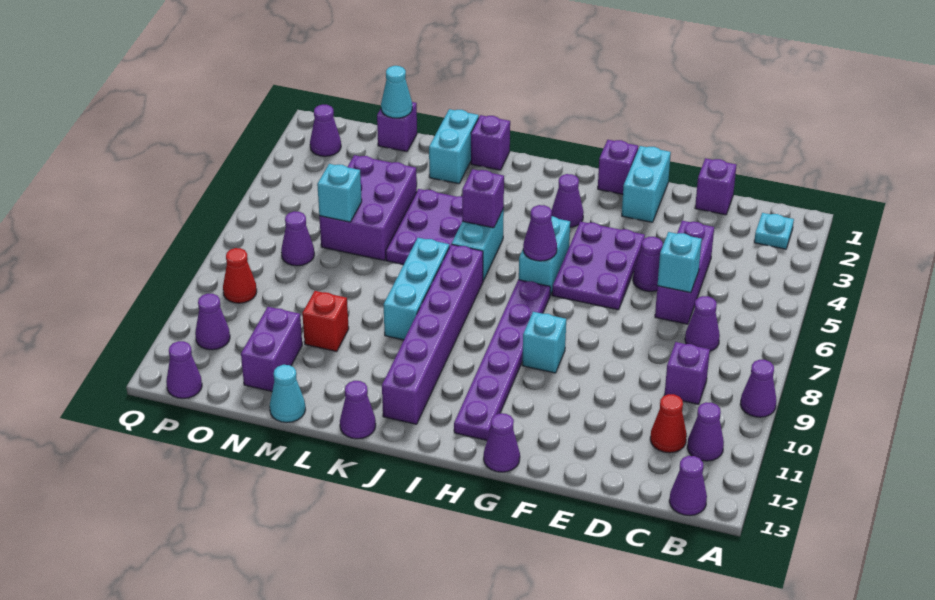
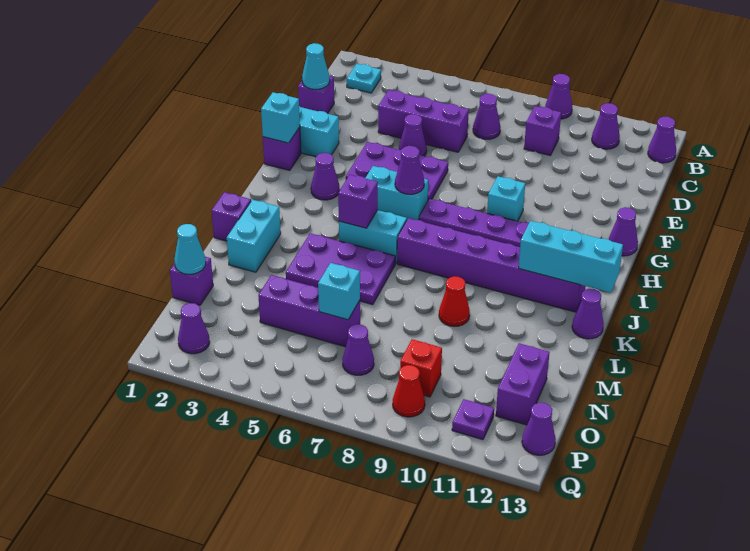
red 1x1 cone [650,394,687,453] -> red 1x1 cone moved to [439,276,470,326]
cyan 1x1 brick [657,232,702,293] -> cyan 1x1 brick moved to [261,92,300,143]
cyan 1x3 brick [383,238,449,340] -> cyan 1x3 brick moved to [519,221,623,293]
cyan 1x2 brick [429,109,479,184] -> cyan 1x2 brick turned to [227,200,281,272]
purple 2x3 brick [319,155,417,260] -> purple 1x3 brick [258,275,360,347]
red 1x1 brick [302,291,349,351] -> red 1x1 brick moved to [400,339,442,397]
cyan 1x1 cone [270,365,306,422] -> cyan 1x1 cone moved to [302,43,330,89]
purple 1x2 brick [241,307,302,391] -> purple 1x2 brick turned to [496,343,550,425]
purple 1x1 cone [195,294,230,350] -> purple 1x1 plate [452,399,494,440]

